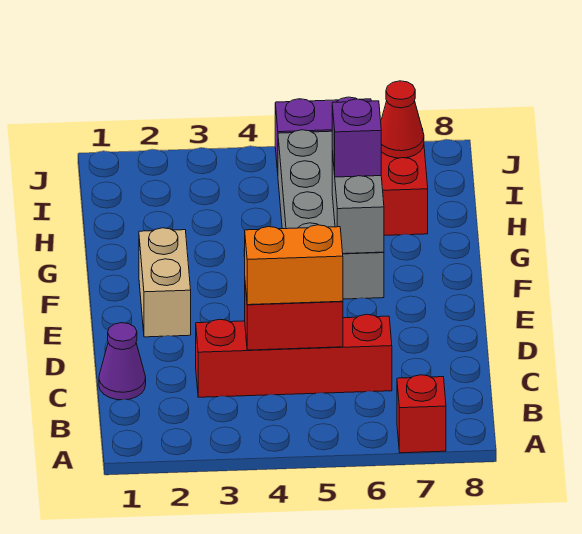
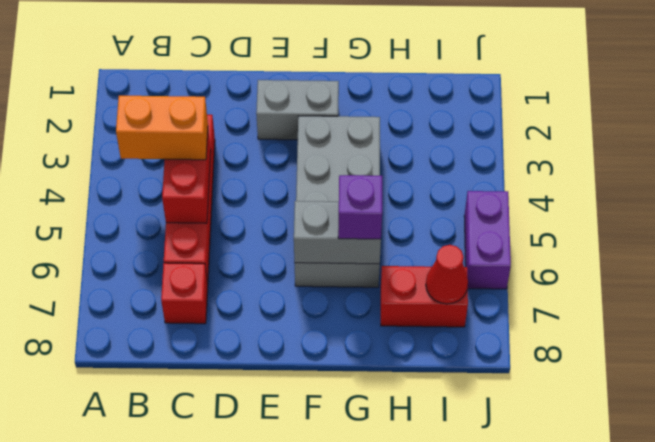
red 1x1 brick [397,375,446,453] -> red 1x1 brick moved to [161,263,208,324]
purple 1x1 cone [99,323,146,400] -> none
orange 1x2 brick [245,225,343,305] -> orange 1x2 brick turned to [116,96,208,160]
tan 1x2 brick [139,228,191,337] -> grey 1x2 brick [256,80,339,140]
grey 2x4 brick [278,130,384,299] -> grey 2x4 brick turned to [295,116,380,287]

